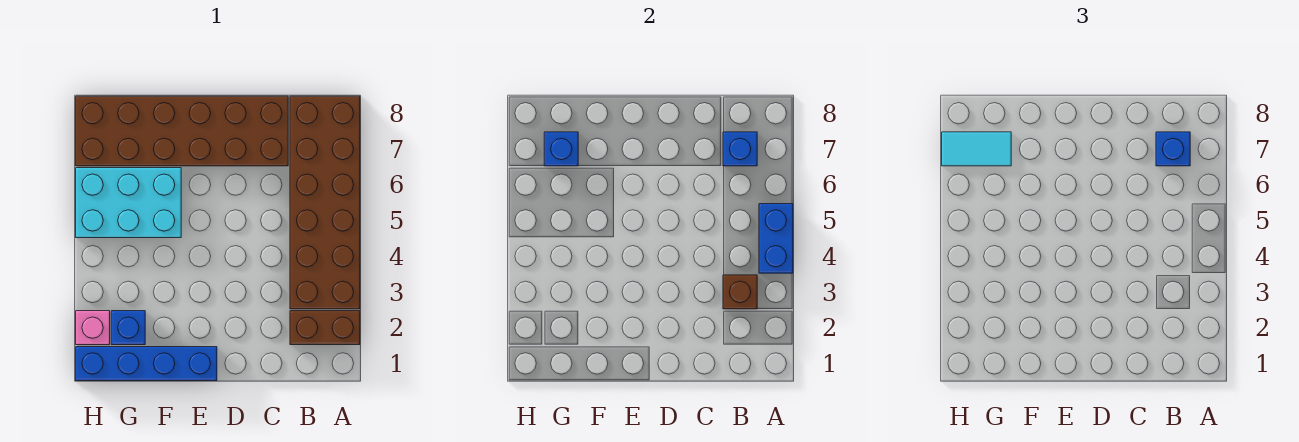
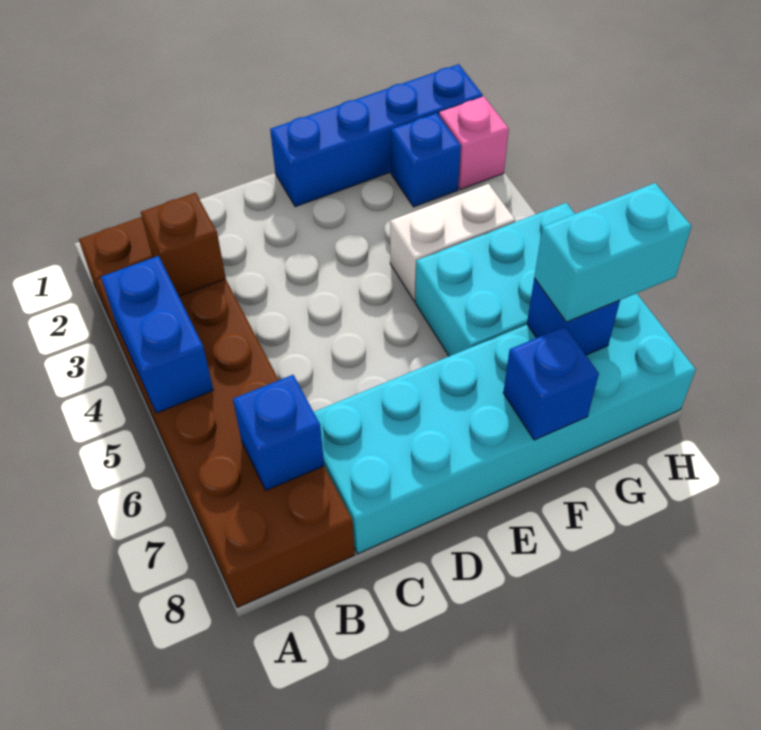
blue 1x1 brick [1156,132,1190,166] -> blue 1x1 brick moved to [503,326,599,440]
brown 2x6 brick [76,96,288,166] -> cyan 2x6 brick [314,293,696,554]
none -> white 1x2 brick [390,184,515,301]
cyan 1x2 tile [942,132,1011,166] -> cyan 1x2 brick [534,183,692,322]

